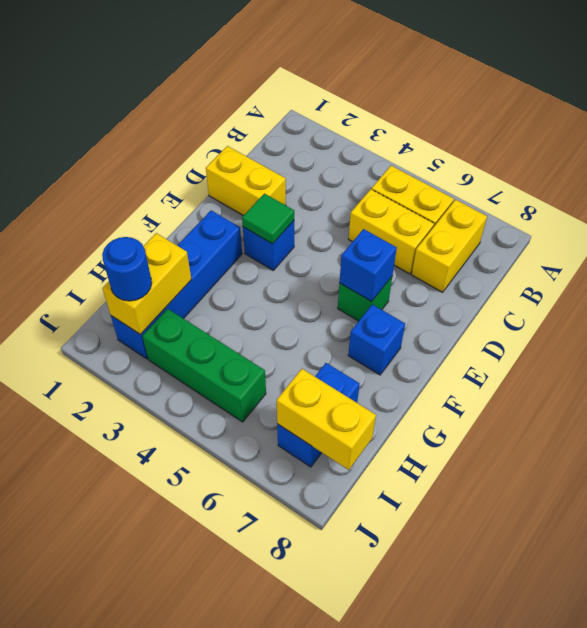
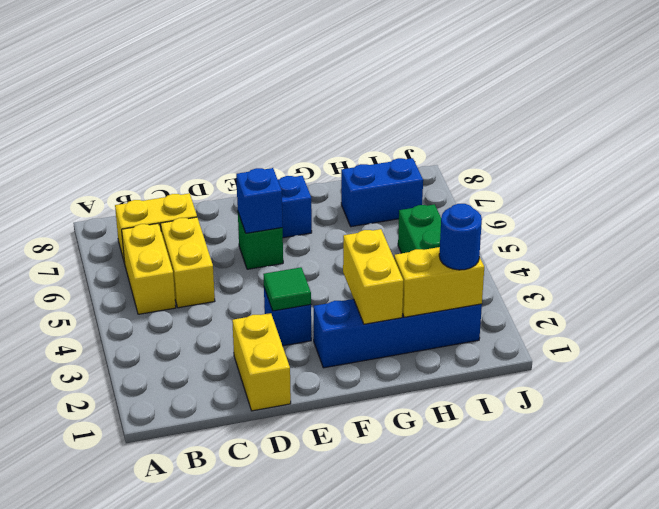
yellow 1x2 brick [277,369,376,470] -> yellow 1x2 brick moved to [343,229,403,324]

